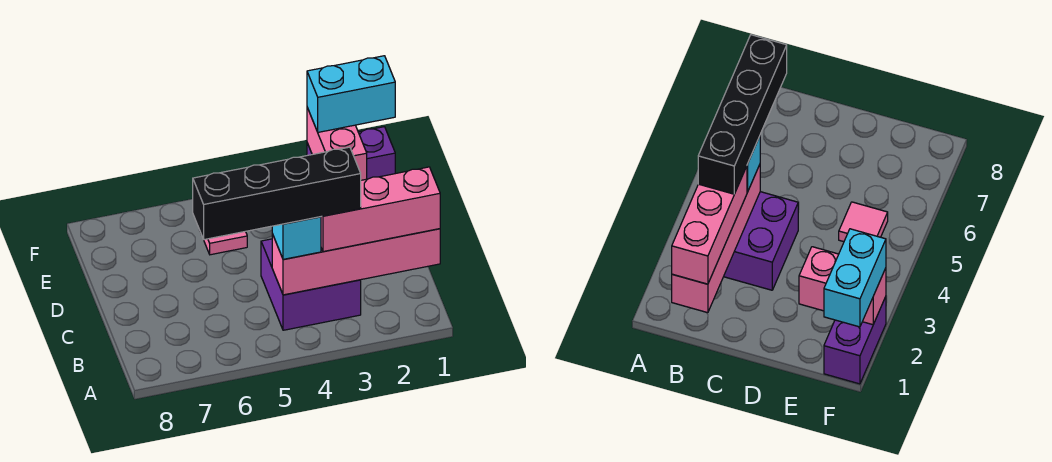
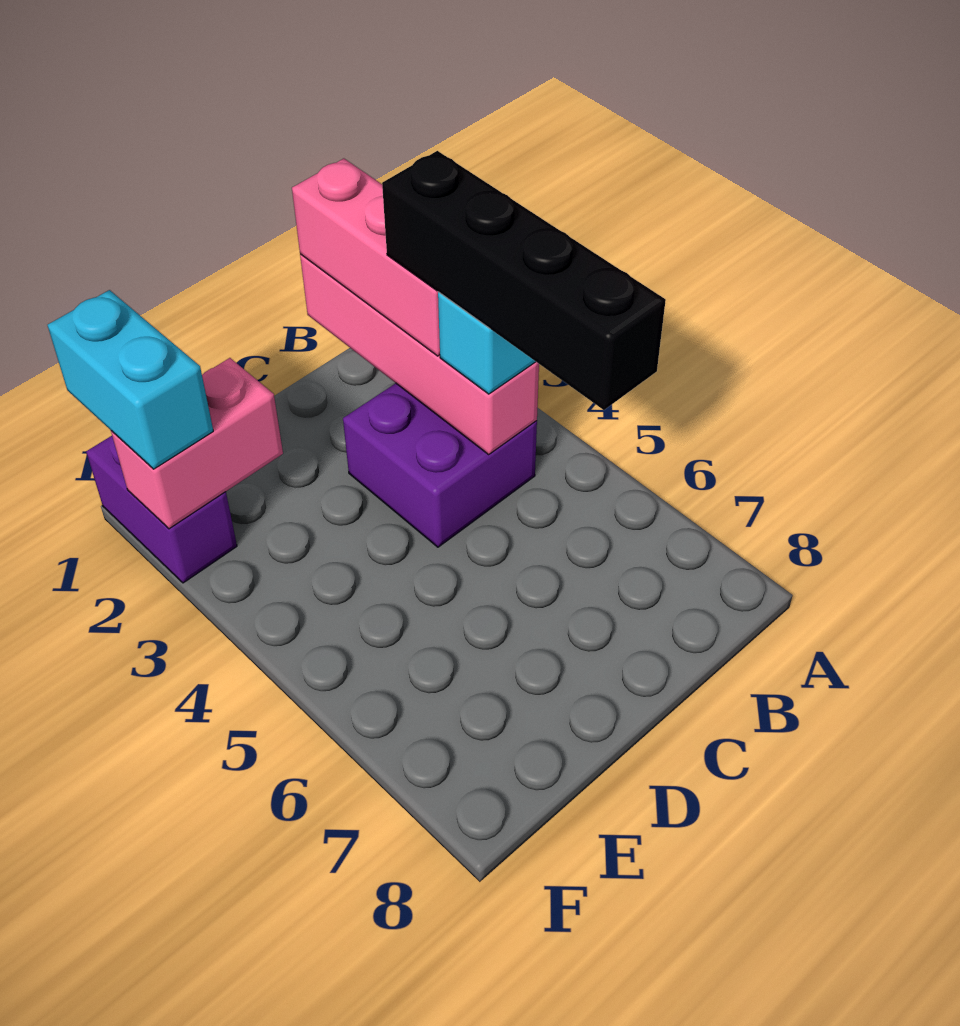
pink 1x1 tile [204,231,247,255] -> none

